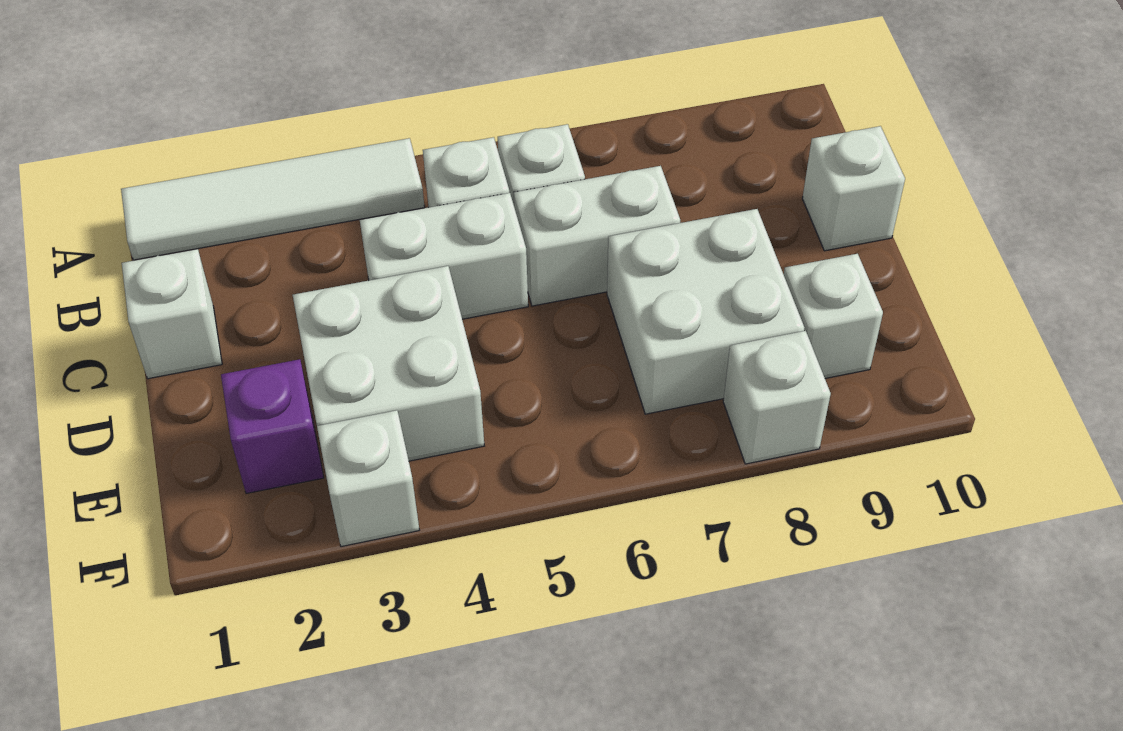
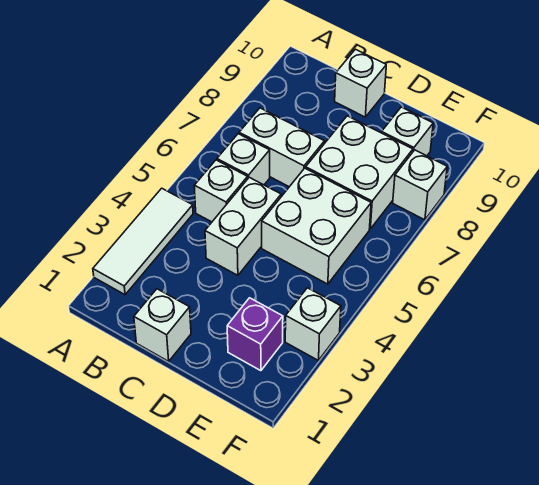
white 1x4 tile [121,138,425,260] -> white 1x3 tile [93,188,193,295]
white 1x2 brick [514,166,680,306] -> white 1x2 brick turned to [239,108,324,187]
white 2x2 brick [293,266,484,461] -> white 2x2 brick moved to [262,168,371,284]

